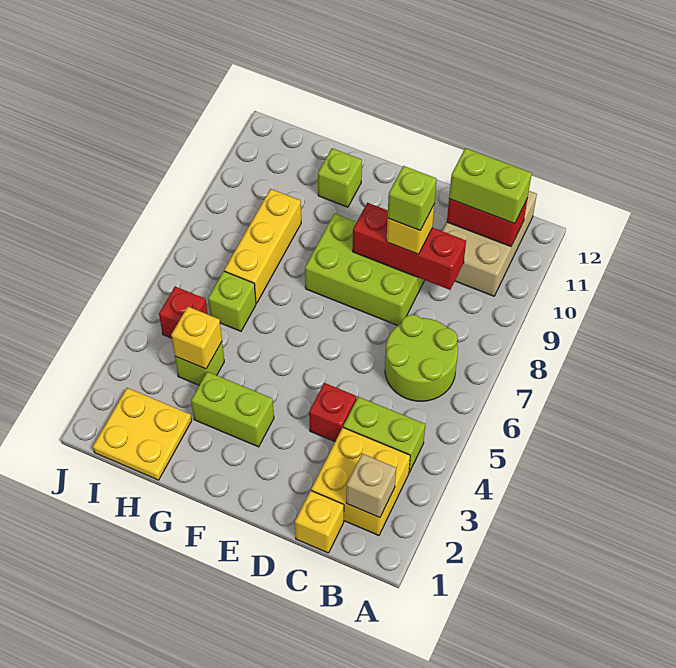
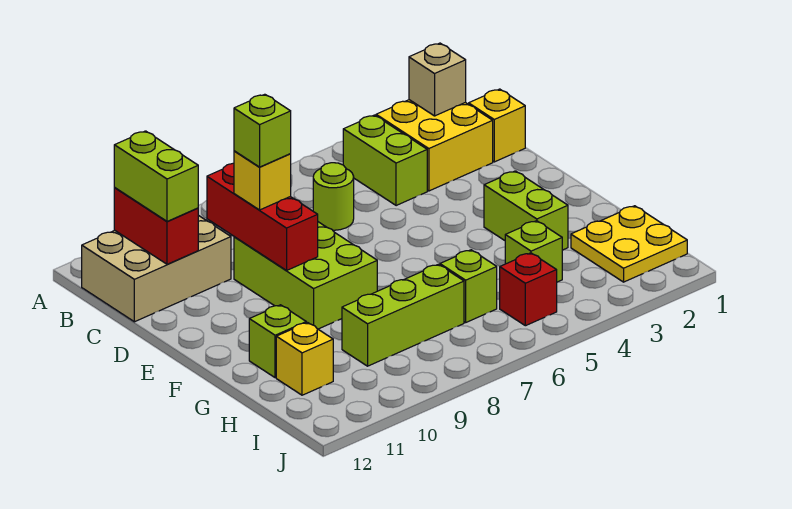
lime 2x2 round brick [385,315,458,401] -> lime 1x1 round brick [313,163,354,230]
red 1x1 brick [309,383,357,442] -> none
yellow 1x1 brick [171,307,222,369] -> yellow 1x1 brick moved to [276,323,333,395]
yellow 1x3 brick [224,189,301,303] -> lime 1x3 brick [342,264,464,366]

